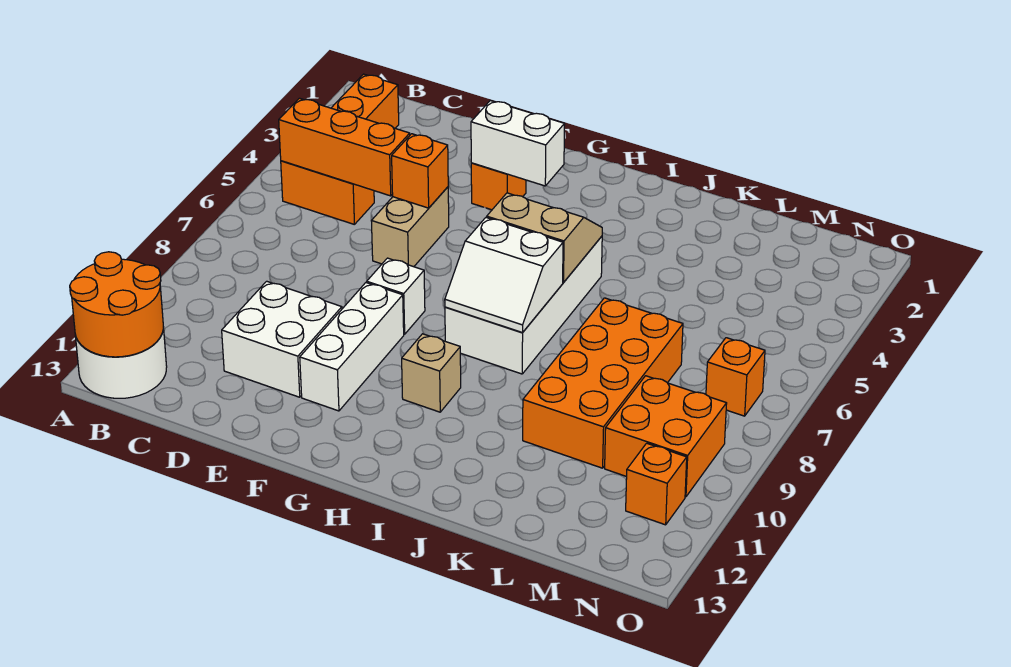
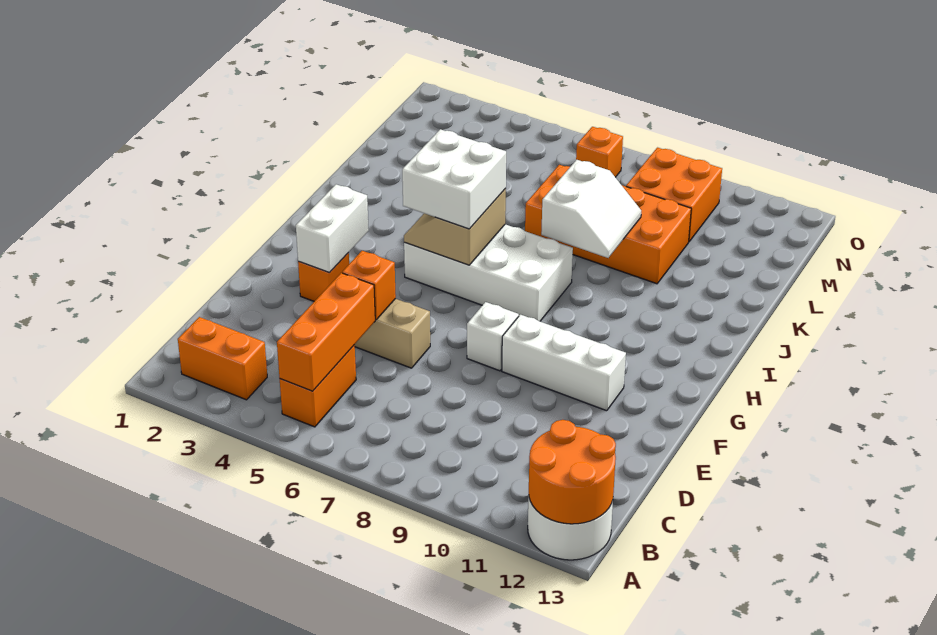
white 2x2 brick [222,281,342,397] -> white 2x2 brick moved to [402,129,506,229]
white 2x2 slope [445,217,563,333] -> white 2x2 slope moved to [541,160,641,258]
tan 1x1 brick [402,334,461,412] -> none
orange 1x1 brick [626,443,687,525] -> none

